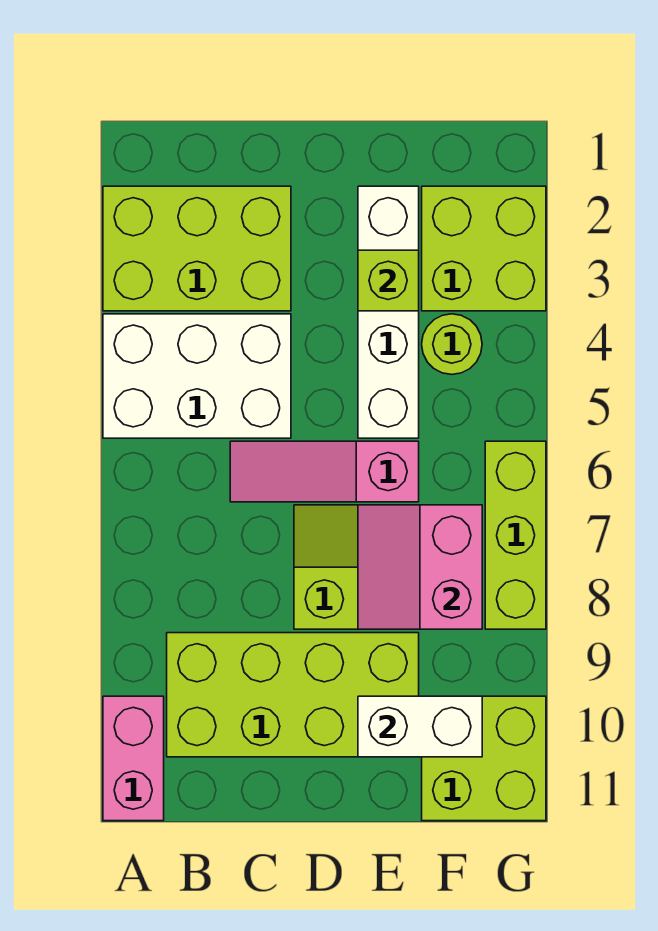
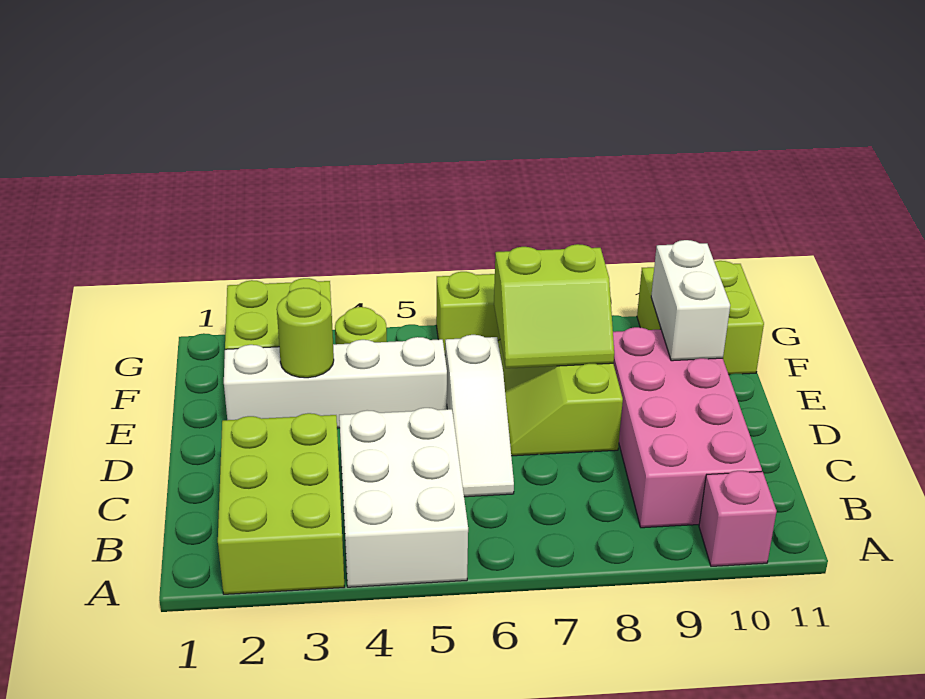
pink 1x2 brick [103,696,164,821] -> pink 1x1 brick [699,471,777,566]
lime 2x4 brick [167,633,419,757] -> pink 2x4 brick [613,327,762,528]
pink 1x3 slope [230,441,419,502] -> white 1x3 slope [445,335,514,497]
lime 1x1 brick [358,250,419,311] -> lime 1x1 round brick [277,288,334,378]
pink 2x2 slope [358,505,482,629] -> lime 2x2 slope [494,244,614,368]

